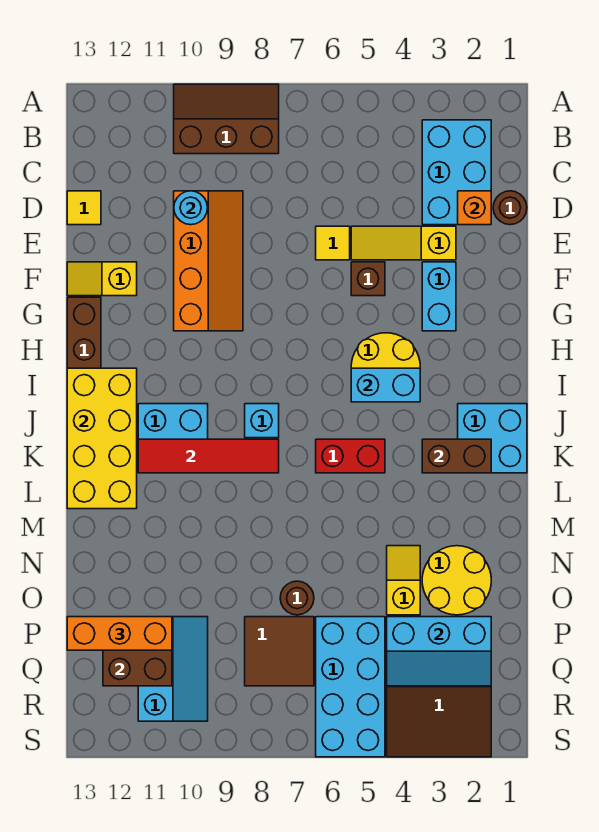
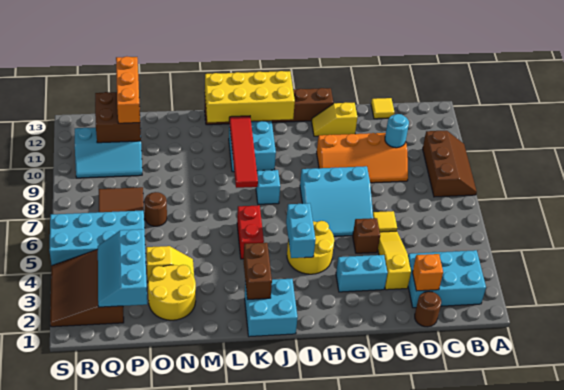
none -> cyan 3x3 slope [300,166,373,236]
yellow 1x2 slope [67,262,137,296] -> yellow 1x2 slope turned to [312,102,357,136]

